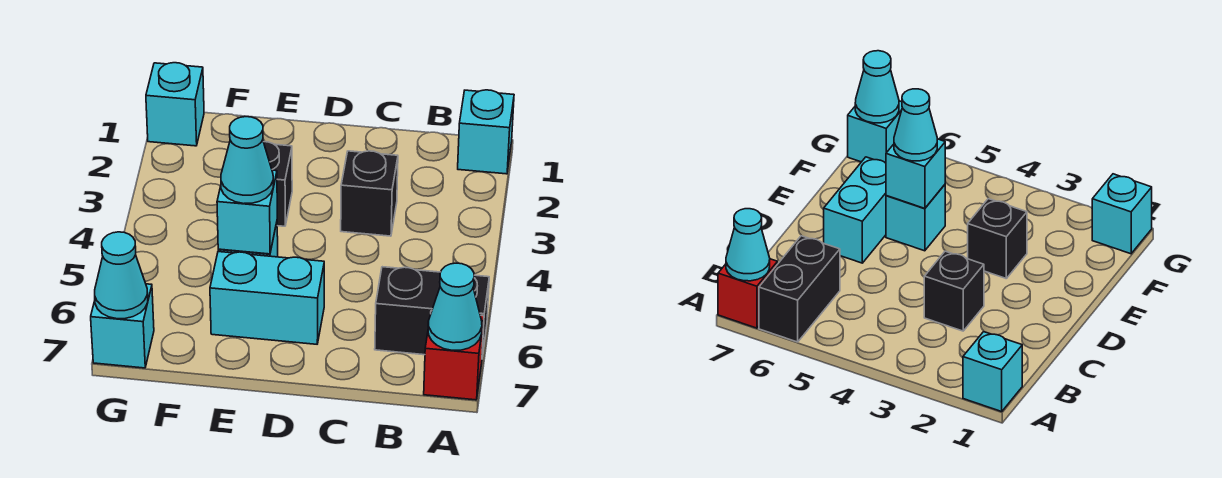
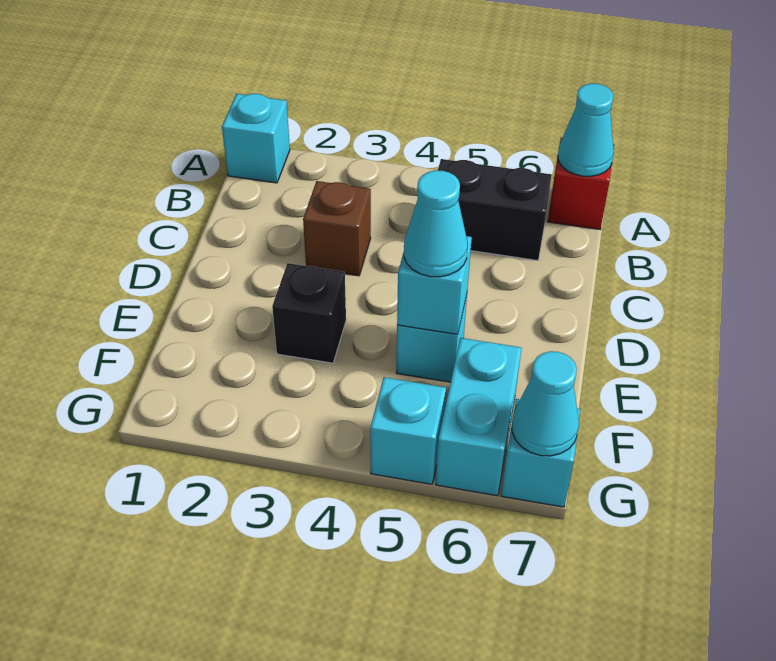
black 1x2 brick [375,267,489,356] -> black 1x2 brick turned to [438,159,552,261]
black 1x1 brick [341,151,398,236] -> brown 1x1 brick [303,181,371,276]
cyan 1x2 brick [210,252,324,344] -> cyan 1x2 brick moved to [436,338,522,496]
cyan 1x1 brick [146,63,204,146] -> cyan 1x1 brick moved to [370,377,446,484]

